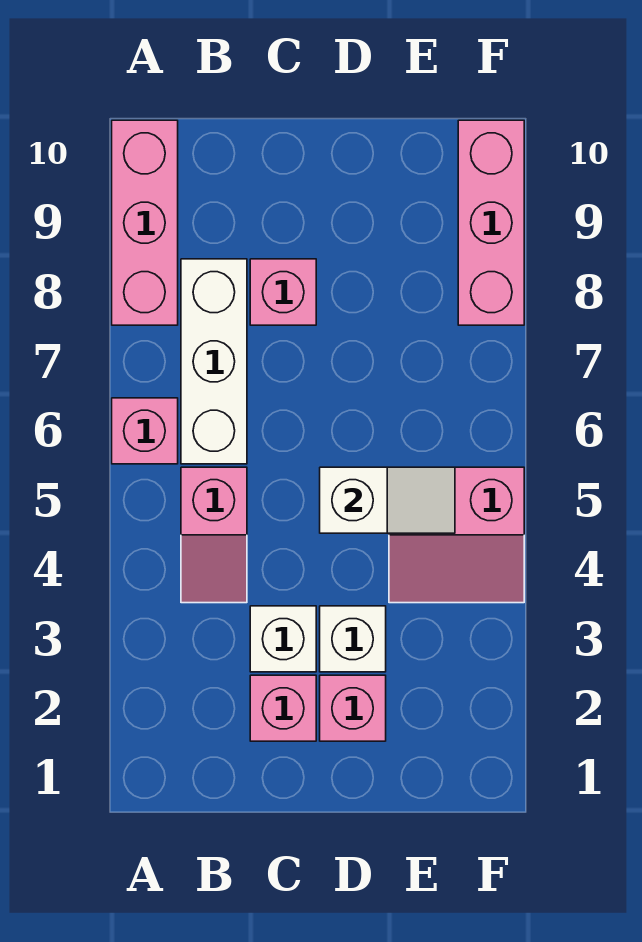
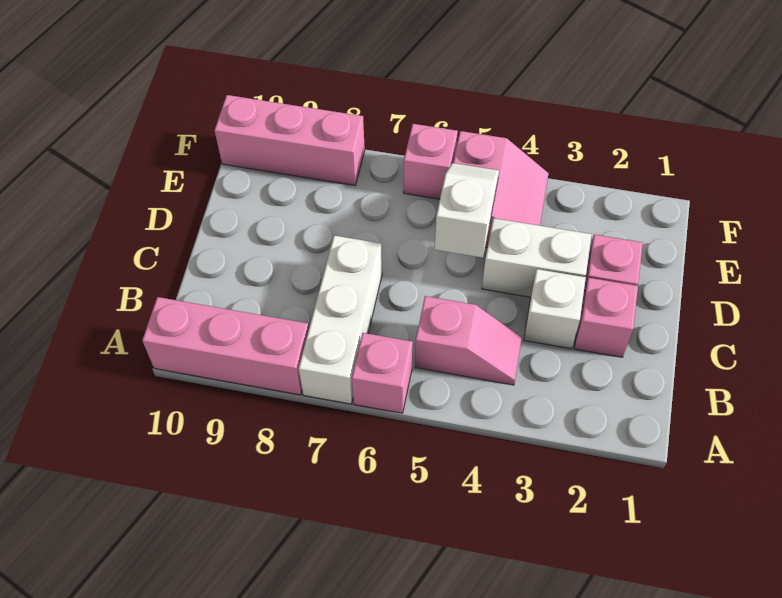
white 1x3 brick [181,259,247,464] -> white 1x3 brick turned to [299,236,382,404]
pink 1x1 brick [250,259,316,325] -> pink 1x1 brick moved to [404,124,458,199]
white 1x1 brick [320,606,386,672] -> white 1x2 brick [482,218,592,297]

